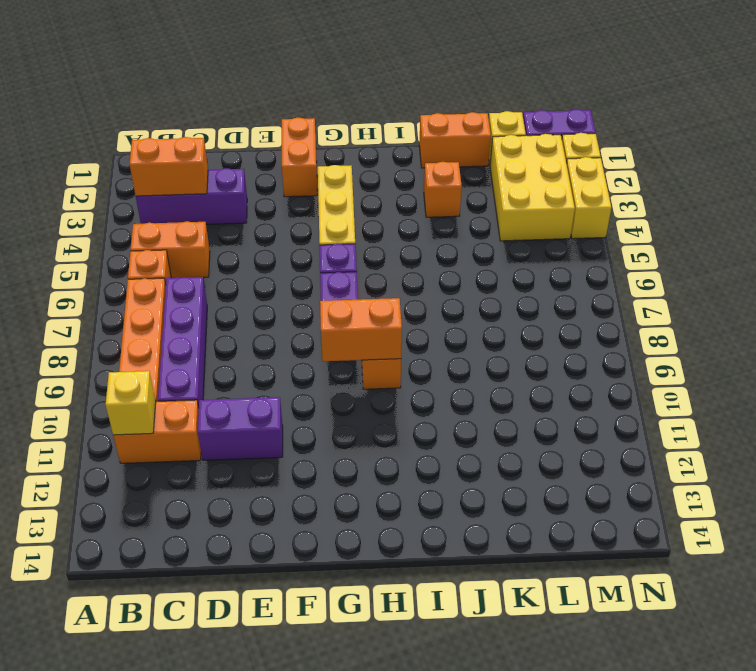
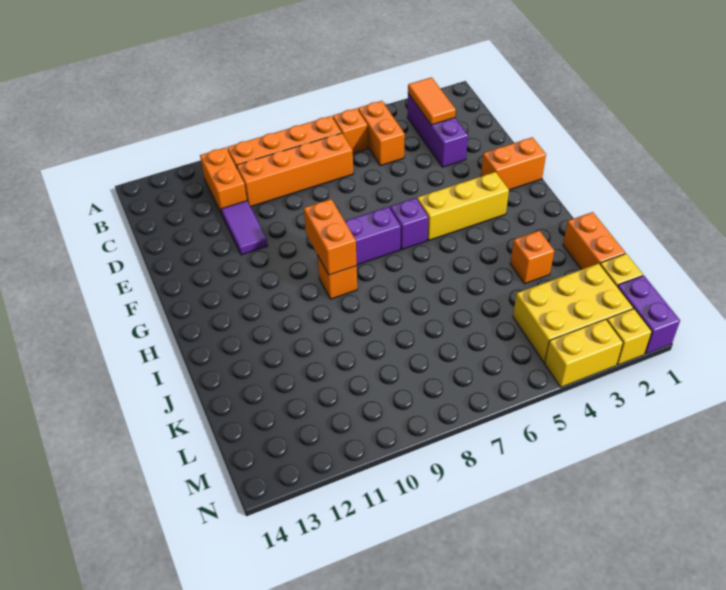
orange 1x2 brick [130,137,208,196] -> orange 1x2 tile [408,77,456,125]
yellow 1x1 brick [106,371,156,435] -> none
purple 1x4 brick [158,277,207,407] -> orange 1x4 brick [237,133,353,207]
purple 1x2 brick [198,397,283,460] -> purple 1x2 tile [221,201,268,255]

